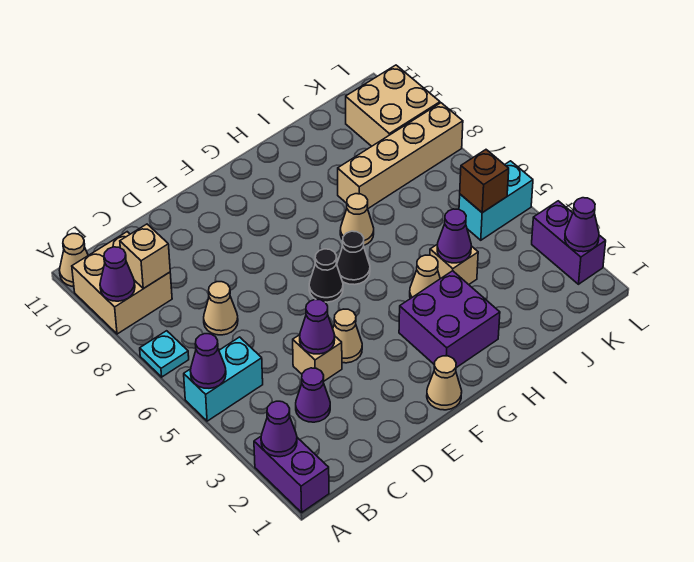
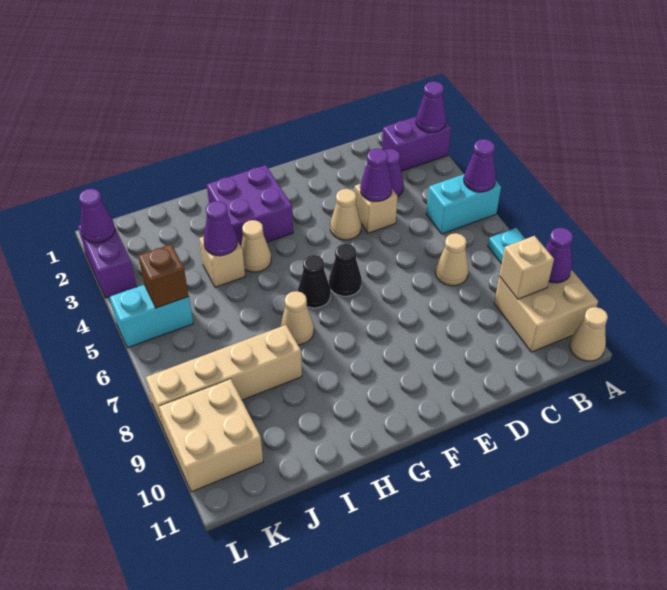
purple 1x2 brick [254,437,329,512] -> purple 1x2 brick turned to [382,117,451,171]
tan 1x1 cone [427,356,462,410] -> none

